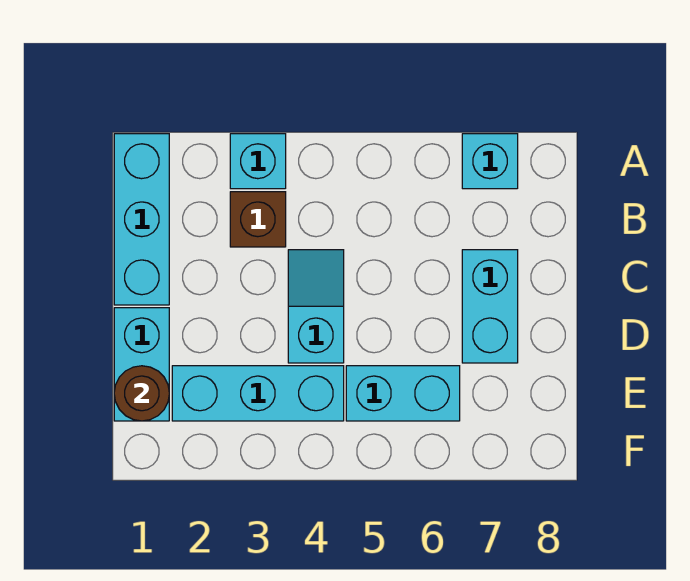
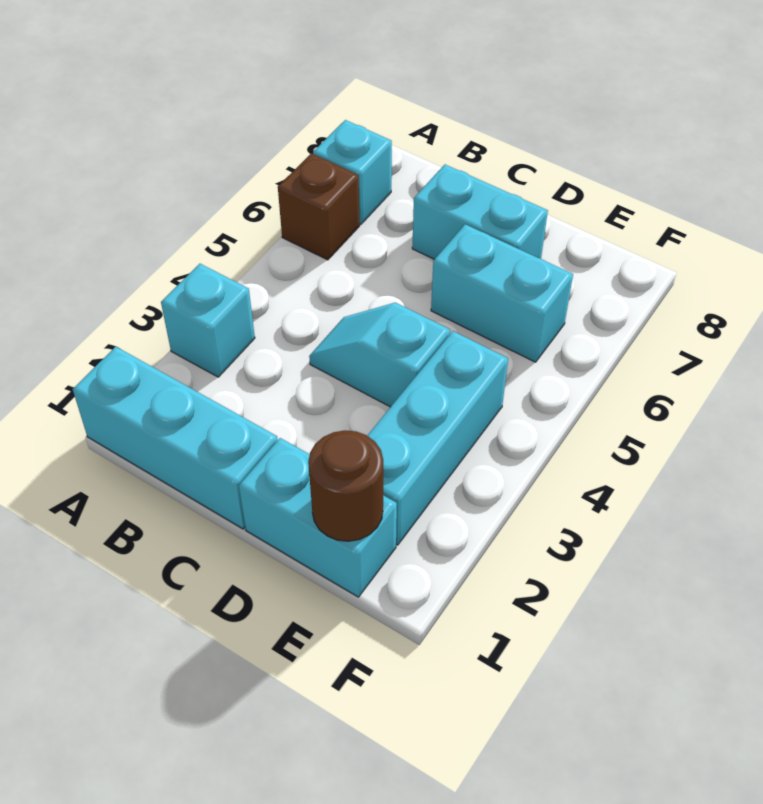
brown 1x1 brick [230,192,286,247] -> brown 1x1 brick moved to [278,153,360,260]
cyan 1x2 brick [346,366,460,421] -> cyan 1x2 brick turned to [431,224,573,362]

